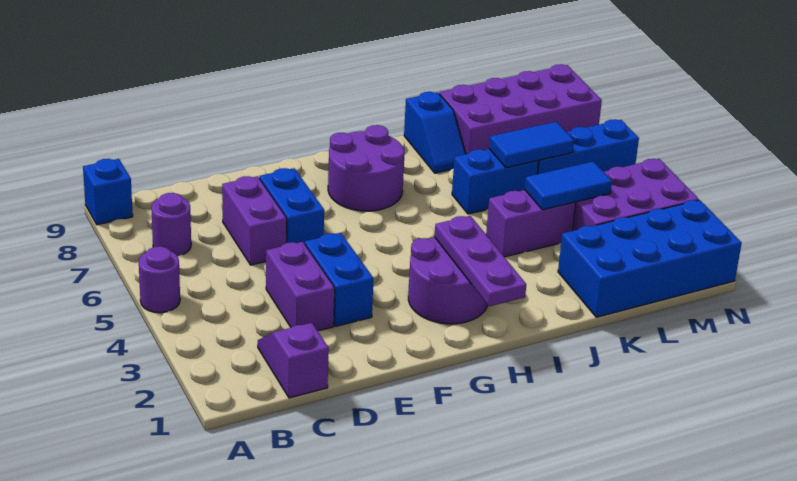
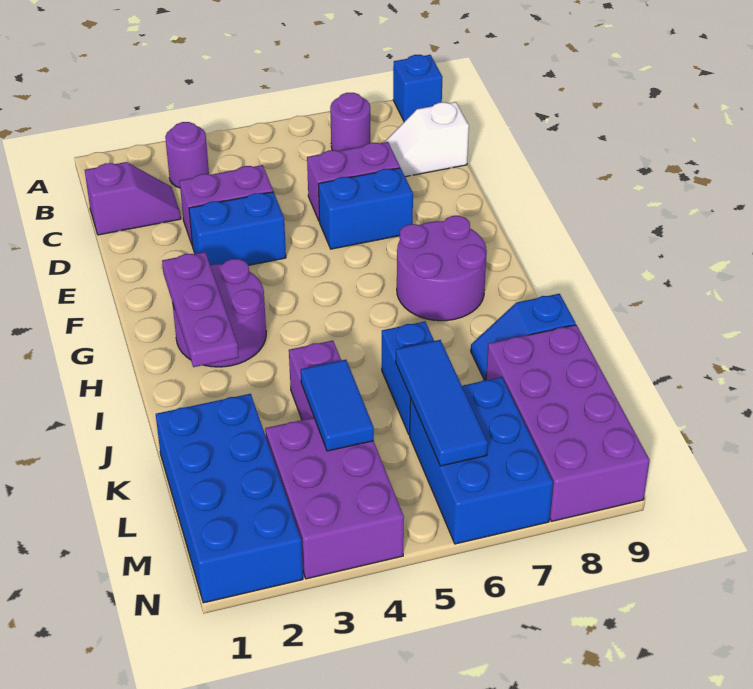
purple 1x1 round brick [139,246,180,313] -> purple 1x1 round brick moved to [165,122,209,188]
none -> white 1x2 slope [385,102,469,177]
purple 1x3 plate [435,216,526,306] -> purple 1x3 plate turned to [162,252,239,367]
blue 1x2 tile [489,122,574,168] -> blue 1x3 tile [396,340,488,466]
blue 1x3 brick [537,119,639,174] -> blue 2x3 brick [410,377,553,544]

